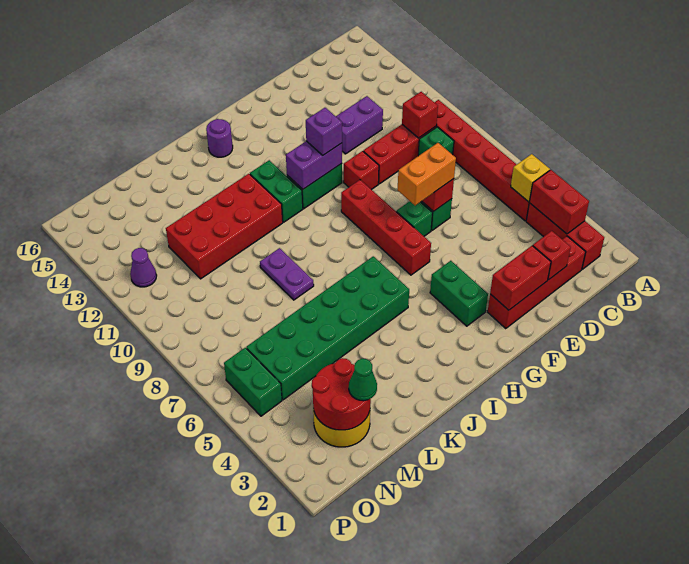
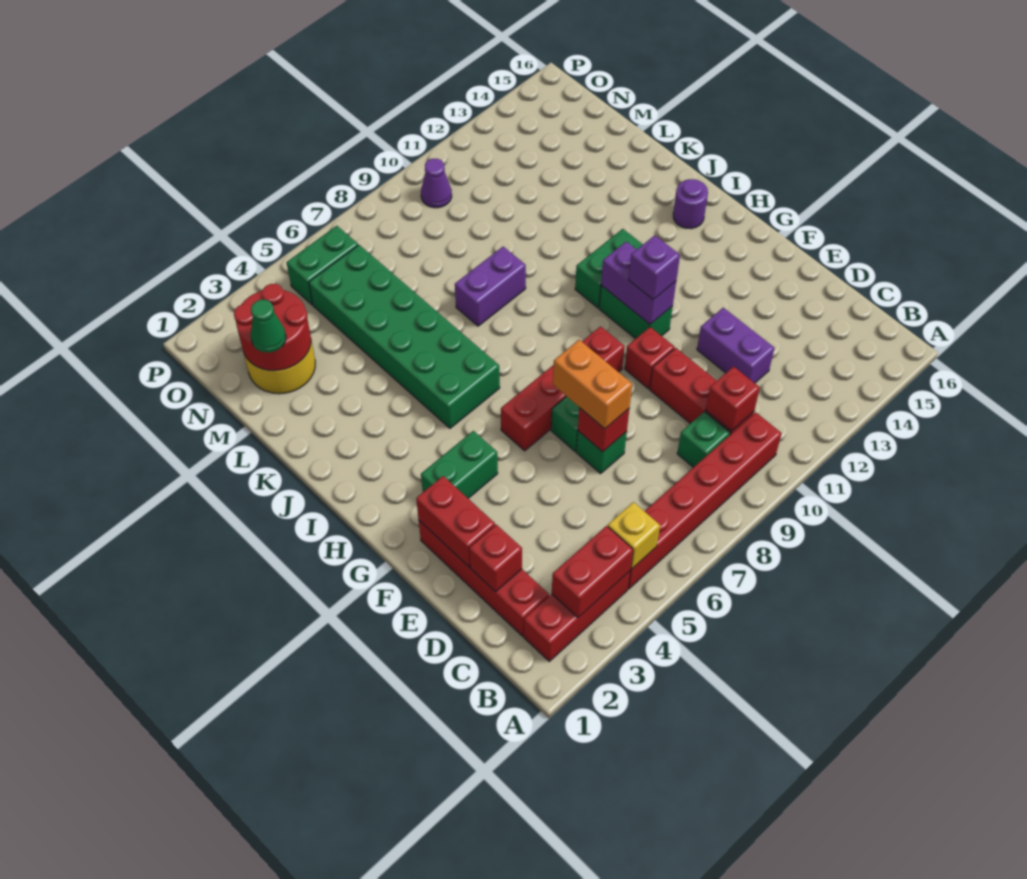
red 2x4 brick [166,174,283,279] -> none
purple 1x2 plate [260,248,314,300] -> purple 1x2 brick [455,247,526,326]
purple 1x1 cone [130,248,157,287] -> purple 1x1 cone moved to [421,159,452,208]

